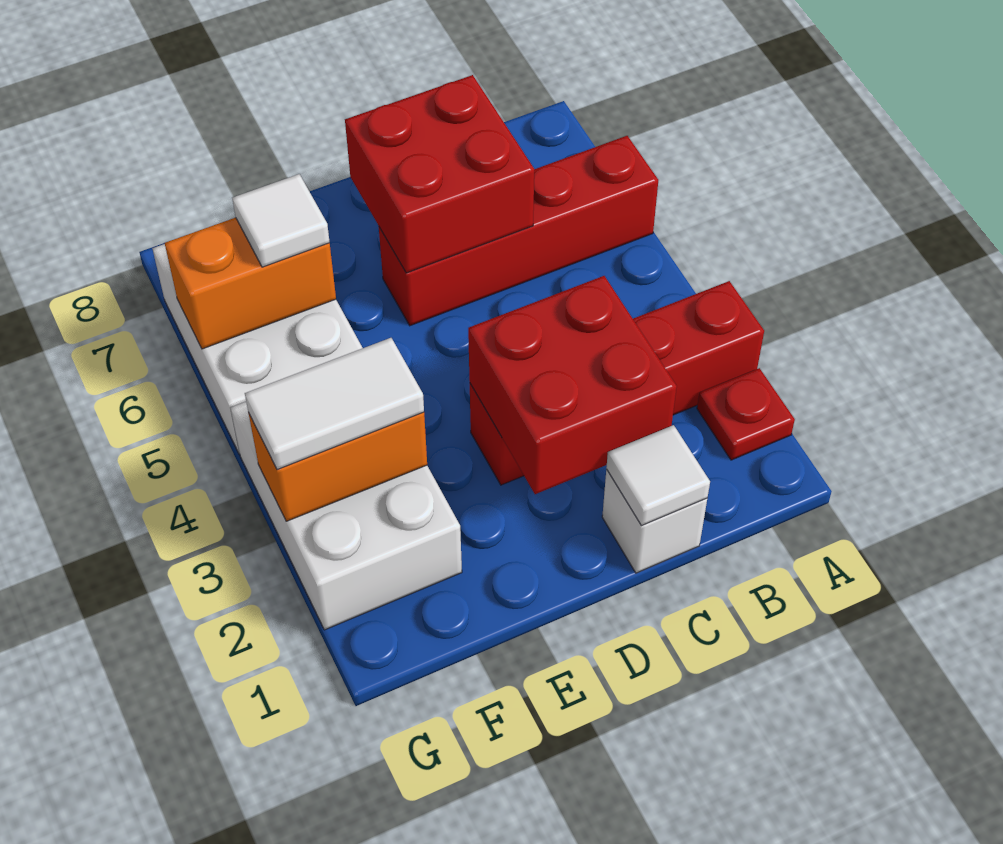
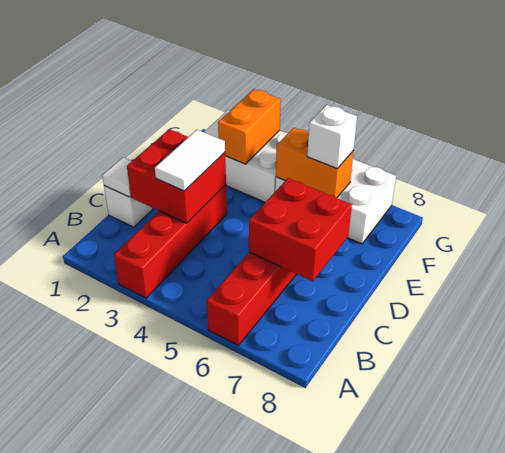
red 1x1 plate [697,368,795,460] -> none
white 1x2 tile [245,338,424,470] -> white 1x2 tile moved to [155,130,225,191]
orange 1x2 brick [165,218,336,349] -> orange 1x2 brick turned to [276,128,353,198]
white 1x1 tile [232,174,330,267] -> white 1x1 brick [307,105,357,169]

